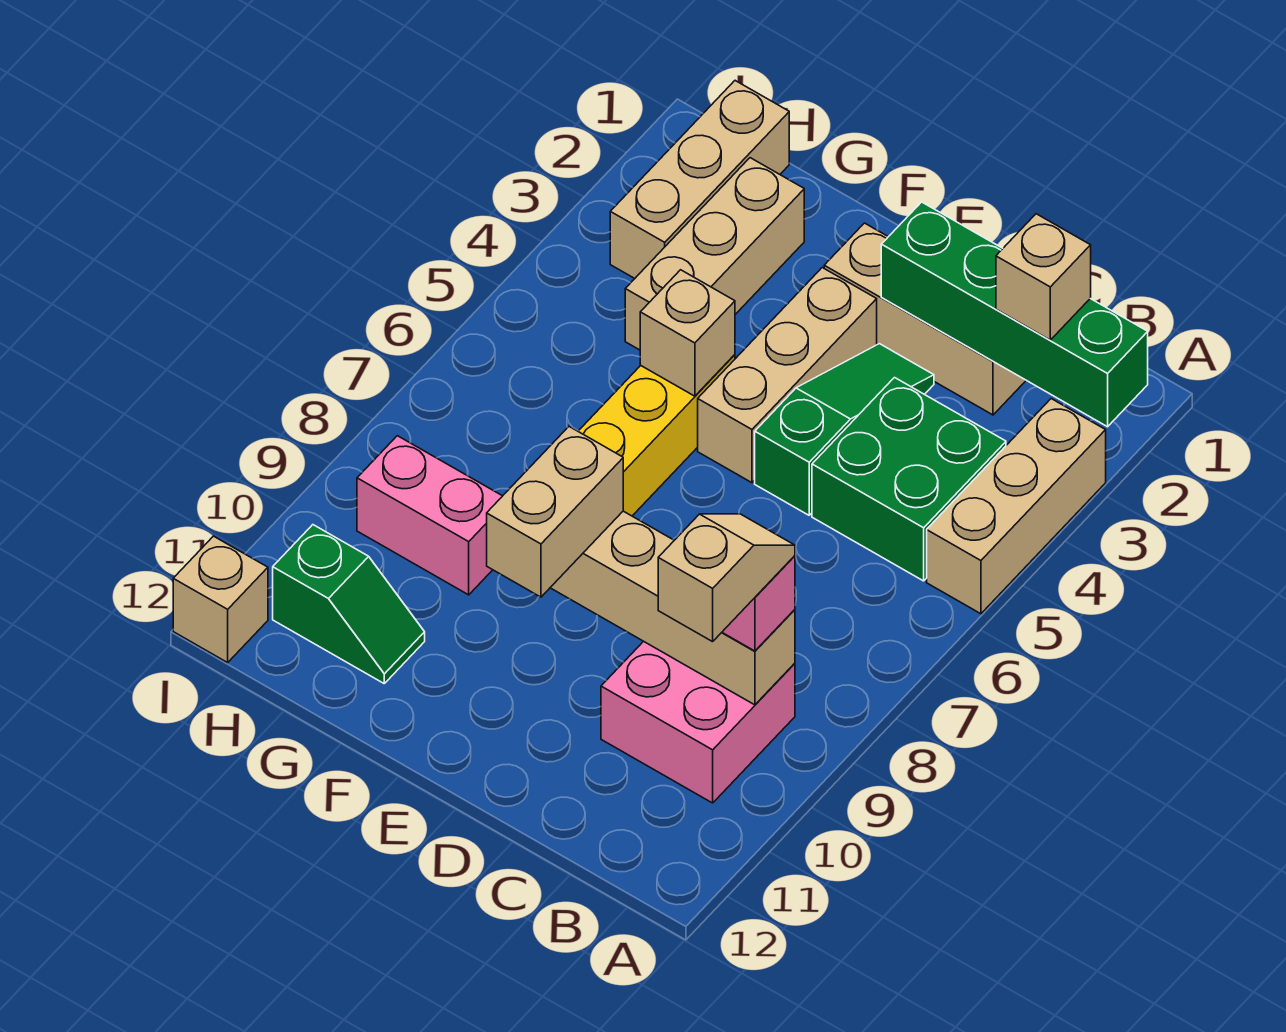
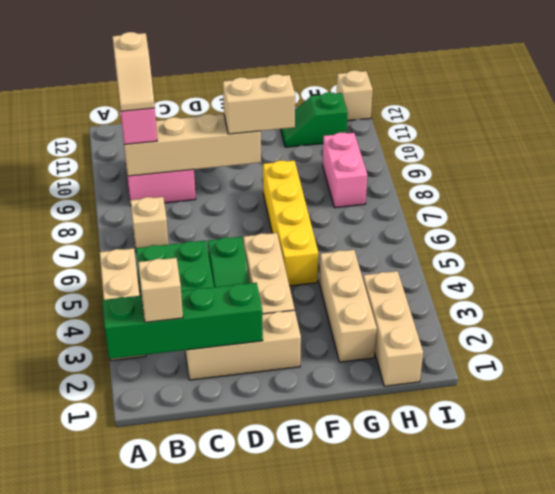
tan 1x2 brick [487,427,623,597] -> tan 1x2 brick turned to [223,74,295,134]
tan 1x1 brick [640,270,735,396] -> tan 1x1 brick moved to [130,197,169,248]
pink 1x2 brick [357,436,502,595] -> pink 1x2 brick turned to [323,132,367,208]

